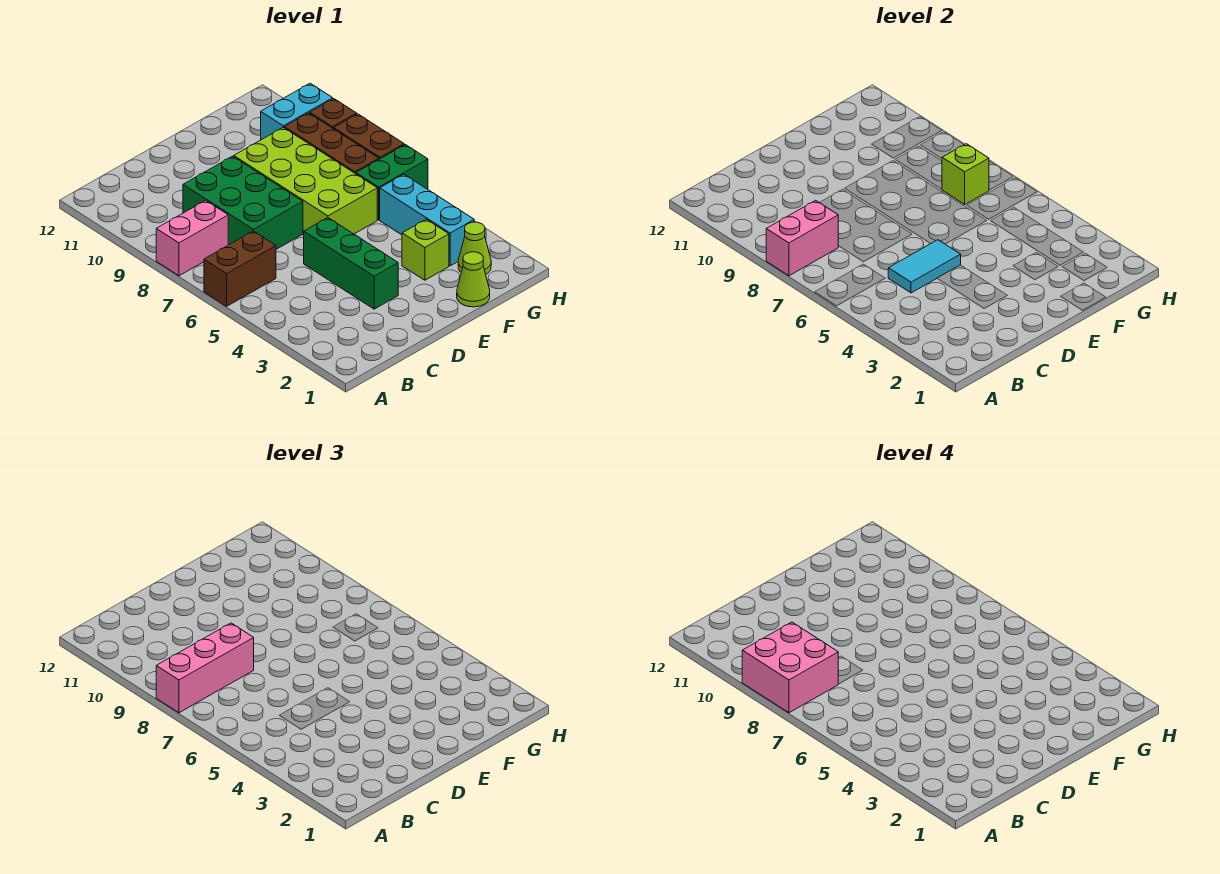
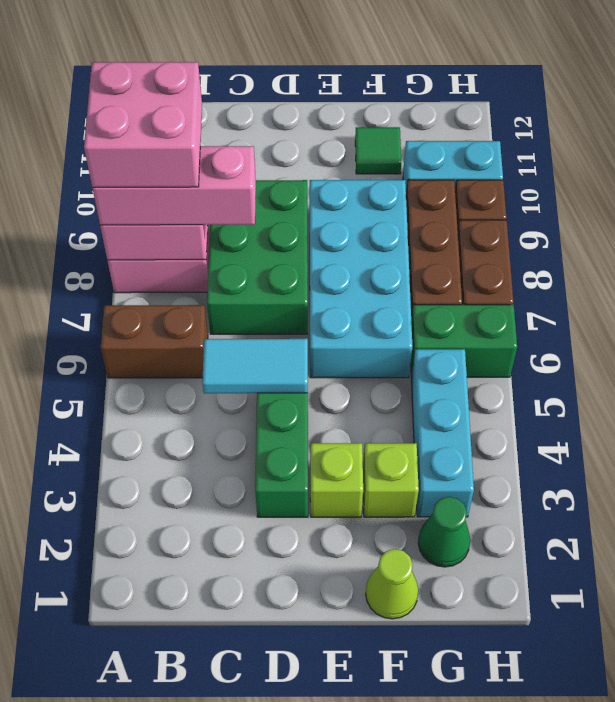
lime 2x4 brick [234,128,377,234] -> cyan 2x4 brick [310,180,412,378]
none -> green 1x1 tile [355,127,401,174]
lime 1x1 cone [458,222,491,274] -> green 1x1 cone [418,497,470,567]
lime 1x1 brick [942,144,989,204] -> lime 1x1 brick moved to [310,443,363,517]

